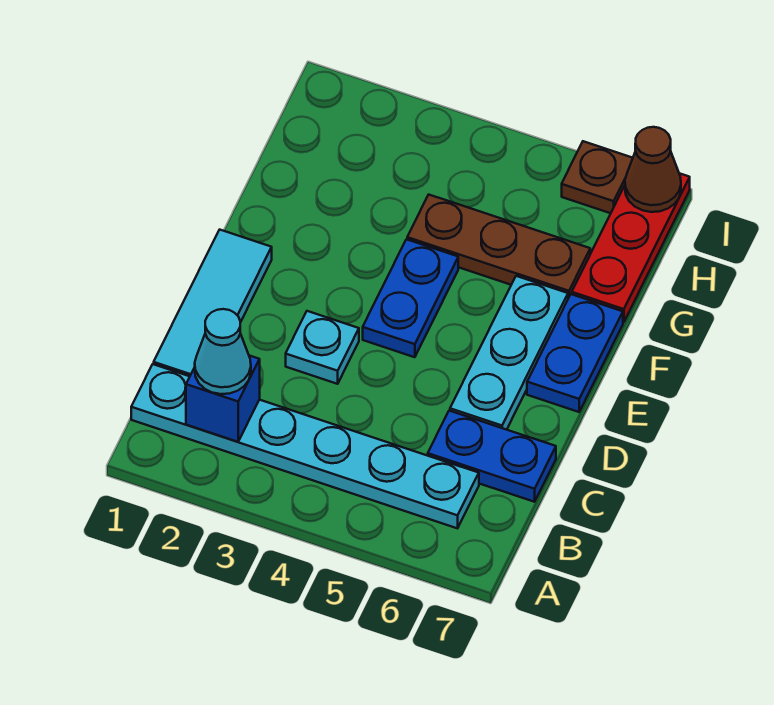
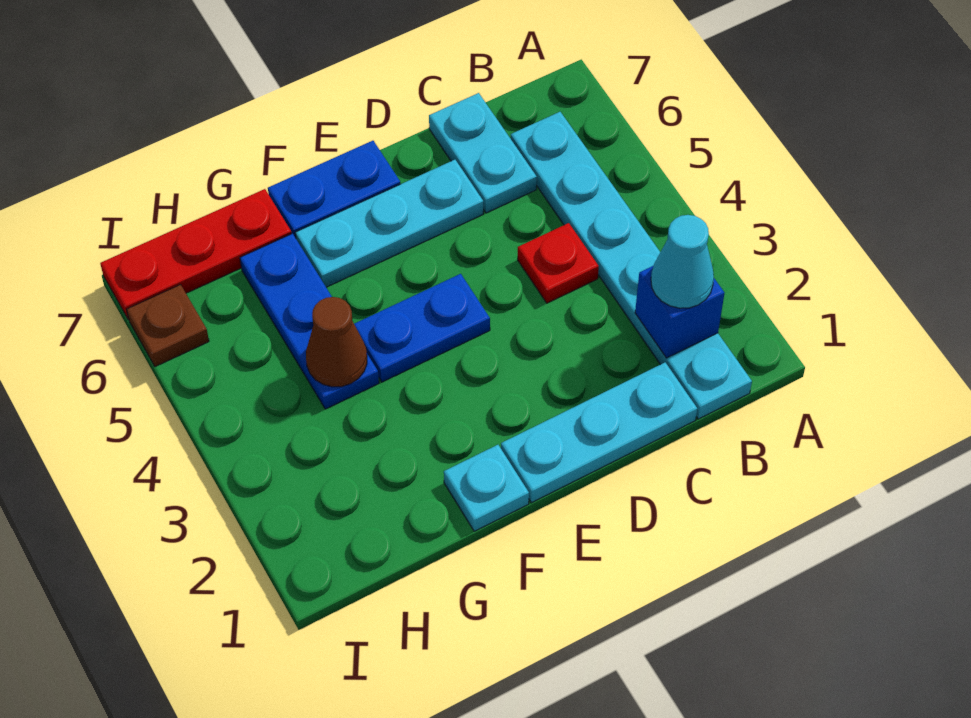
cyan 1x3 tile [154,230,272,376] -> cyan 1x3 plate [501,362,697,503]
none -> red 1x1 plate [518,223,599,303]
blue 1x2 plate [428,411,556,502] -> cyan 1x2 plate [429,93,537,213]
cyan 1x1 plate [286,311,359,384] -> cyan 1x1 plate moved to [444,445,529,531]
brown 1x3 plate [407,195,590,298] -> blue 1x3 plate [240,234,379,409]
brown 1x1 cone [625,127,681,212] -> brown 1x1 cone moved to [306,297,367,387]

